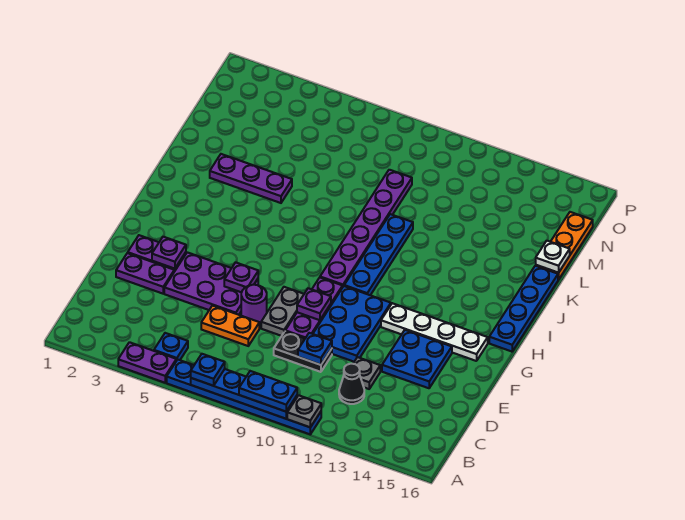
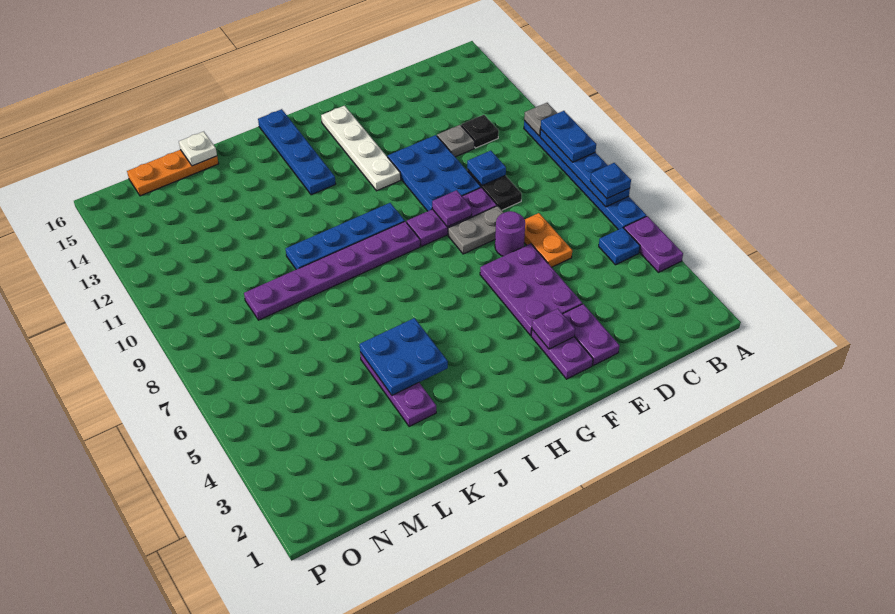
black 1x1 cone [339,364,364,404] -> black 1x1 plate [461,115,499,148]
blue 2x3 plate [313,286,391,362] -> blue 2x3 plate turned to [388,135,481,211]
blue 2x2 plate [382,330,452,388] -> blue 2x2 plate moved to [360,318,448,395]
purple 1x1 plate [224,262,258,292] -> none
blue 1x4 plate [489,266,558,352] -> blue 1x4 plate turned to [258,109,336,195]

